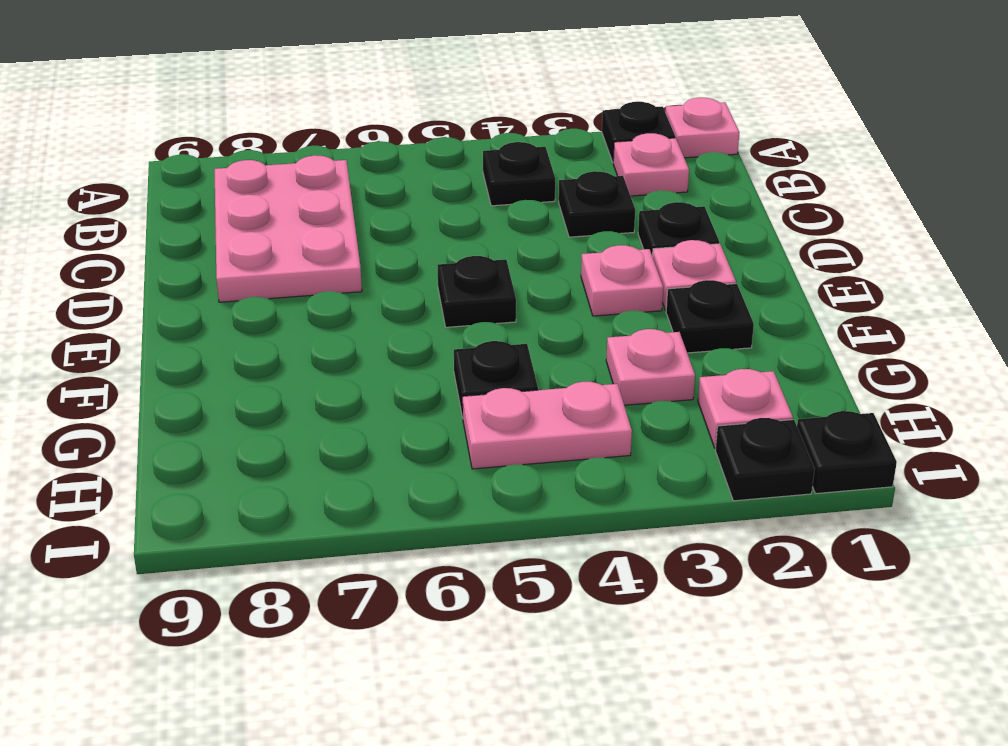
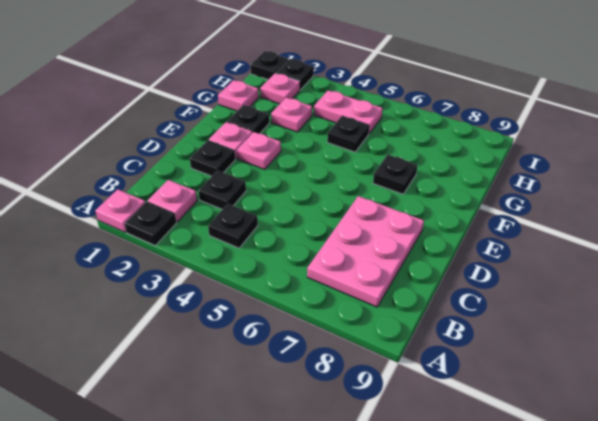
black 1x1 plate [437,256,516,327] -> black 1x1 plate moved to [373,155,417,194]
none -> pink 1x1 plate [218,80,259,111]

